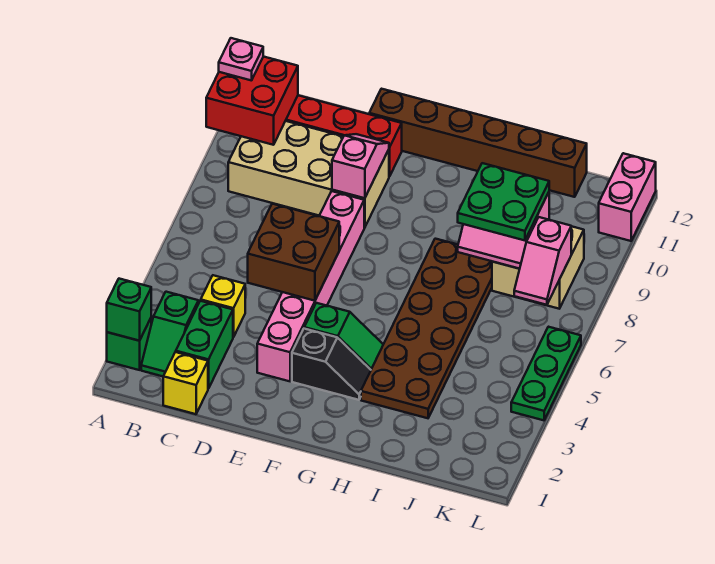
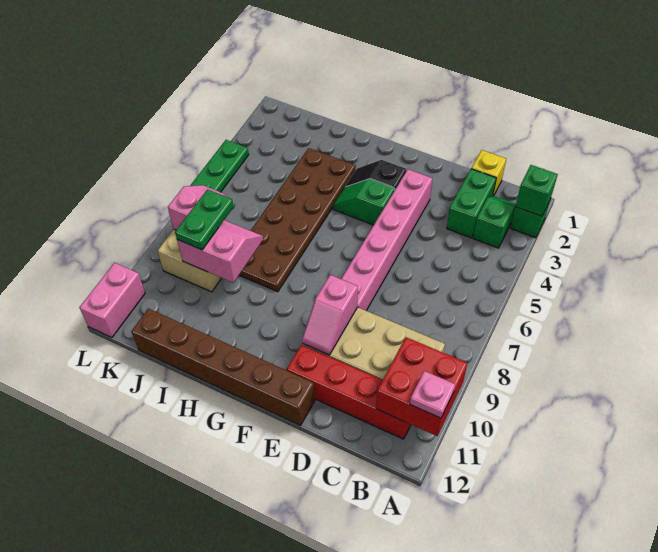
yellow 1x1 brick [201,275,245,337] -> none
brown 2x2 brick [248,204,339,301] -> none
green 2x2 plate [458,163,549,240] -> green 1x2 plate [175,189,234,250]

